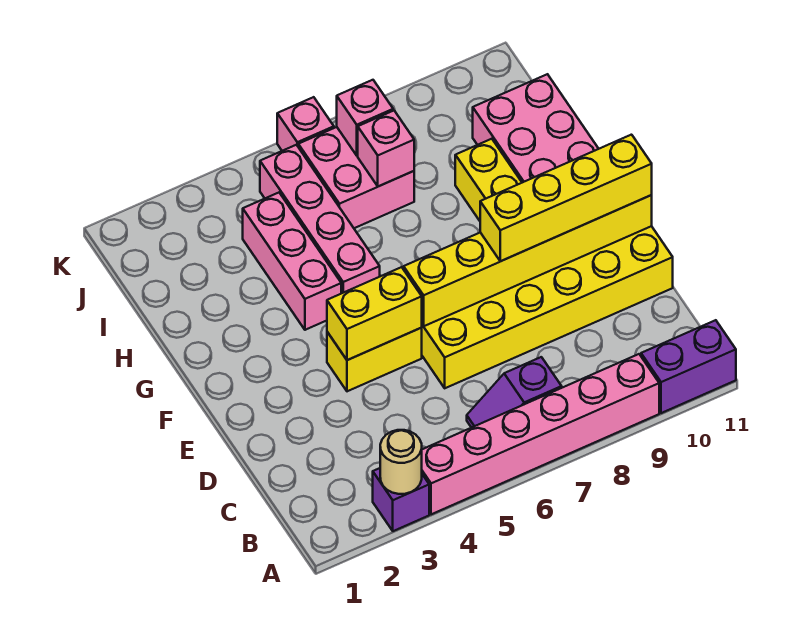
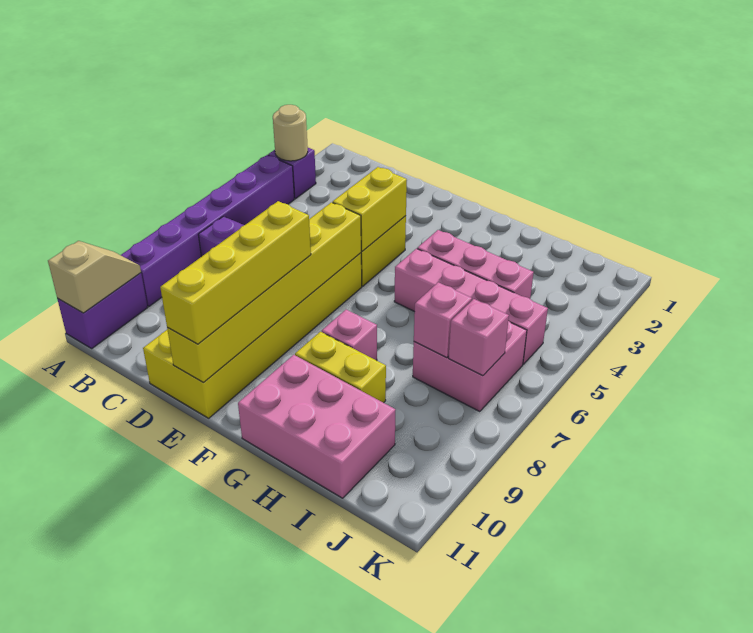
pink 1x6 brick [422,354,659,514] -> purple 1x6 brick [121,155,294,306]
none -> tan 1x2 slope [48,241,141,313]
pink 1x1 brick [277,97,334,151] -> pink 1x1 brick moved to [322,310,377,361]

